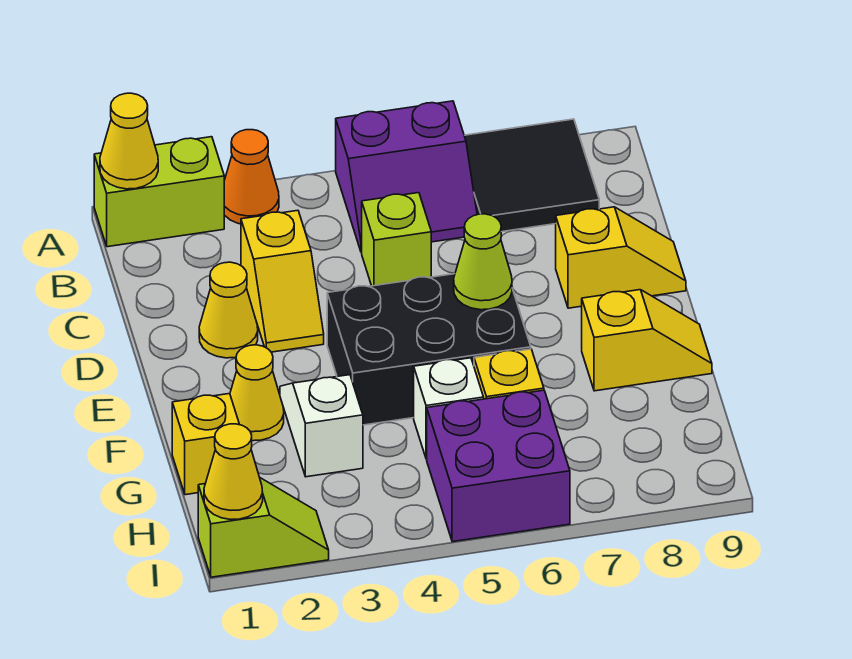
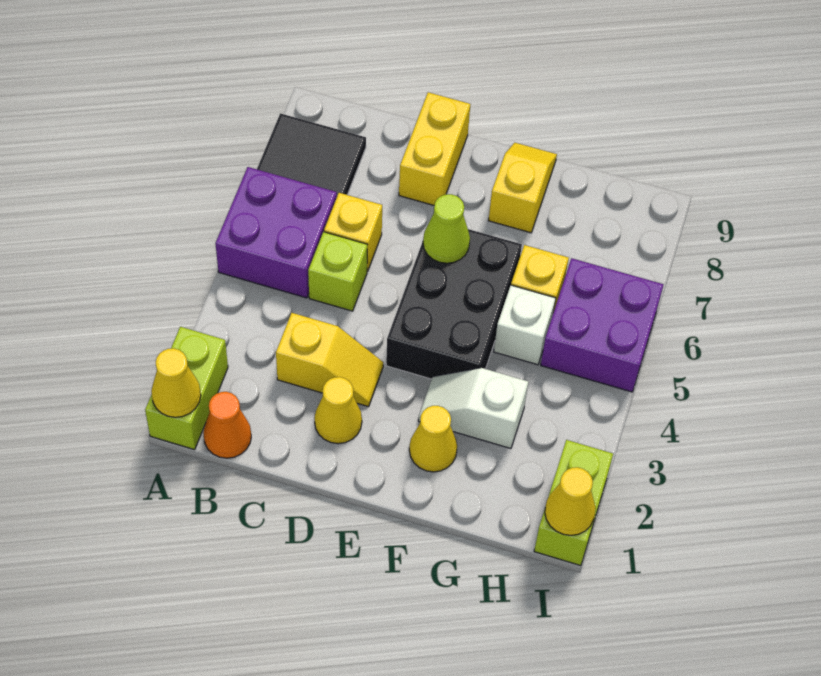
orange 1x1 cone [224,130,279,224] -> orange 1x1 cone moved to [203,392,251,458]
purple 2x2 slope [336,101,477,252] -> purple 2x2 brick [215,167,337,298]
yellow 1x2 slope [556,207,686,308] -> yellow 1x2 brick [399,92,470,205]
yellow 1x1 brick [172,394,240,495] -> yellow 1x1 brick moved to [324,193,382,272]
lime 1x2 slope [198,478,329,577] -> lime 1x2 brick [534,440,613,566]

